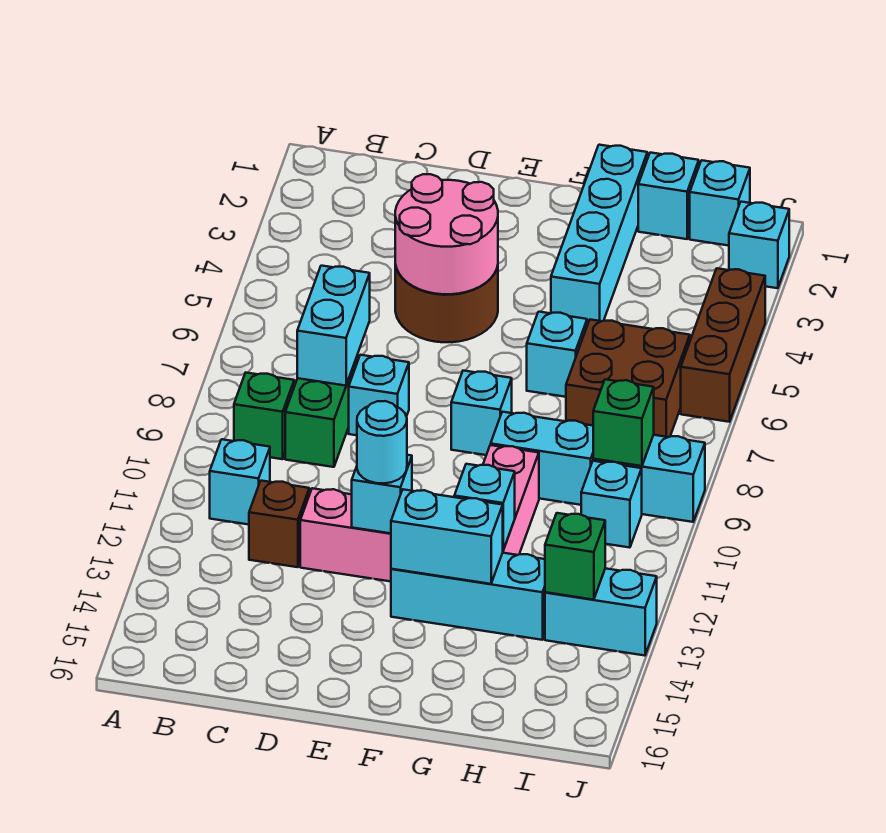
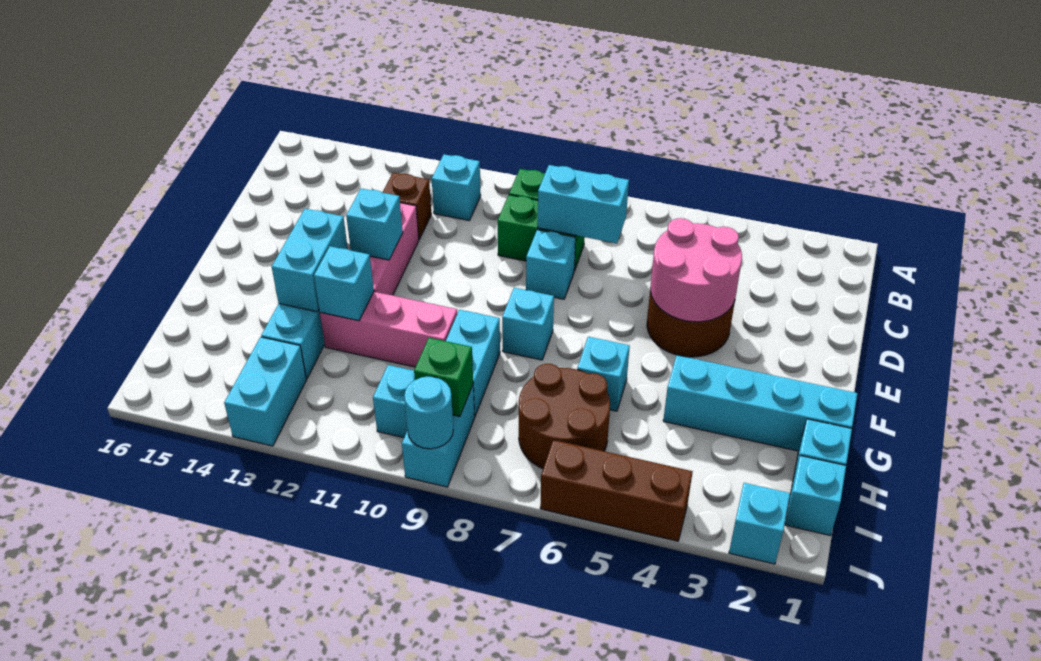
cyan 1x1 round brick [357,401,407,483] -> cyan 1x1 round brick moved to [404,377,453,449]
brown 2x2 brick [566,320,690,437] -> brown 2x2 round brick [519,364,610,469]
green 1x1 brick [545,513,605,600] -> none

